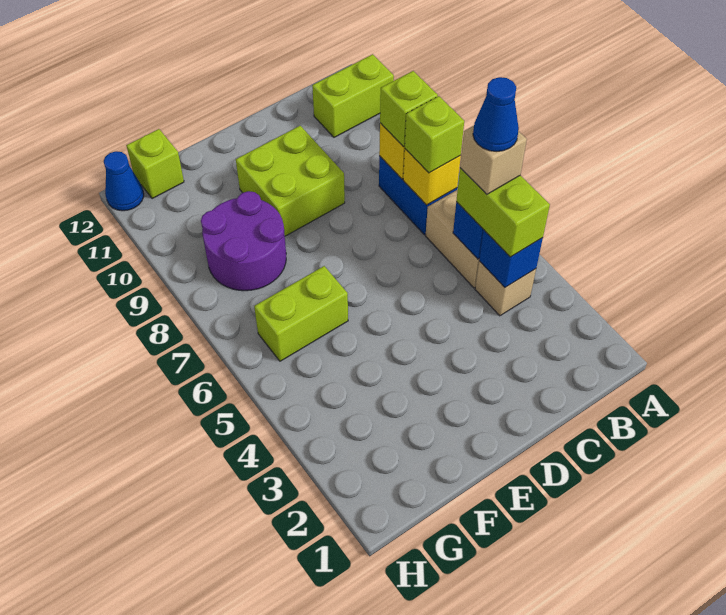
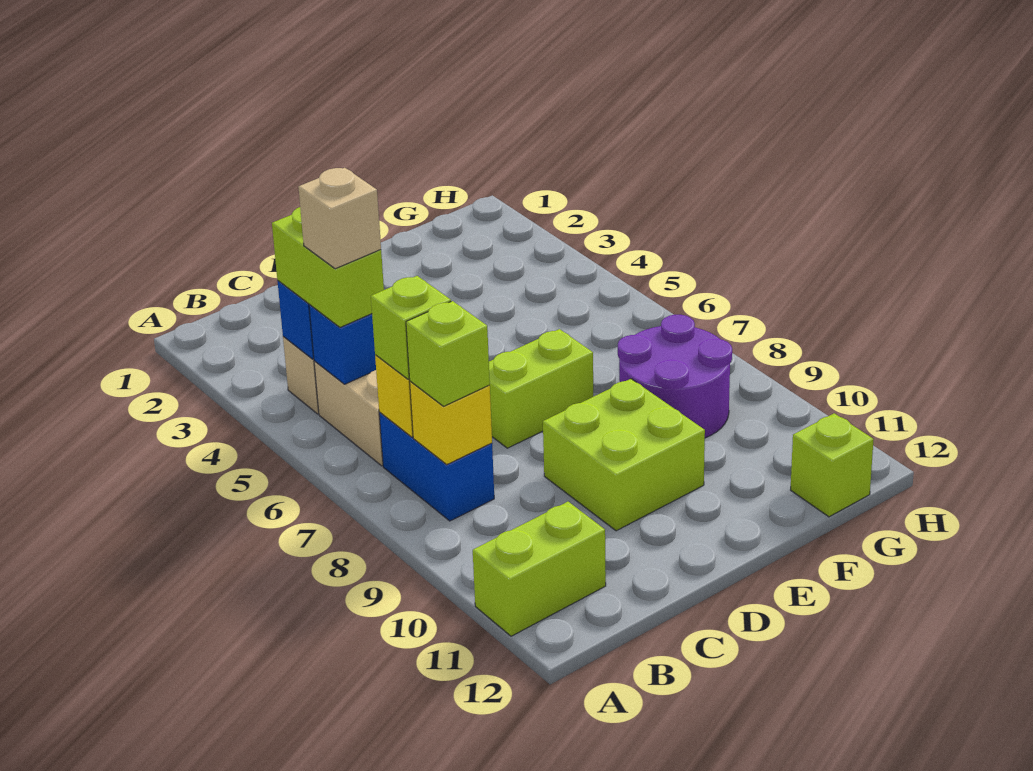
blue 1x1 cone [473,77,519,151] -> none
lime 1x2 brick [254,266,348,361] -> lime 1x2 brick moved to [489,329,593,448]
blue 1x1 cone [104,151,144,211] -> none

